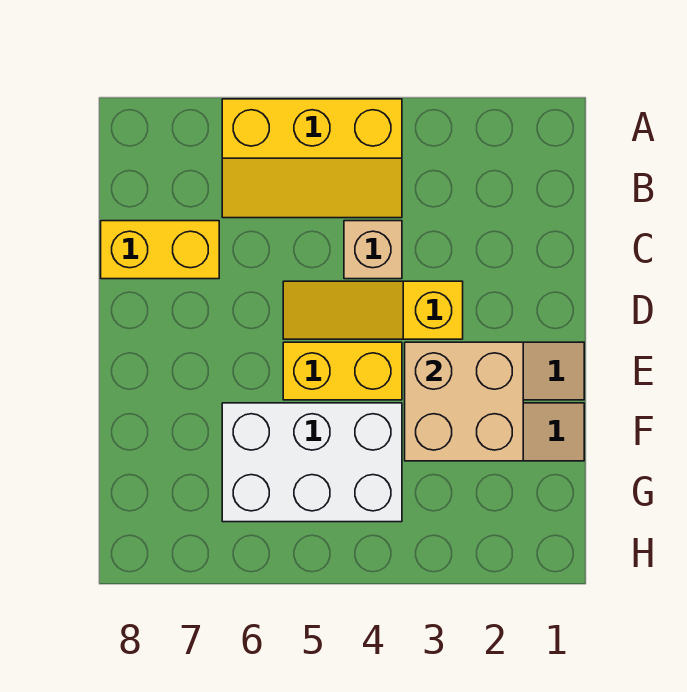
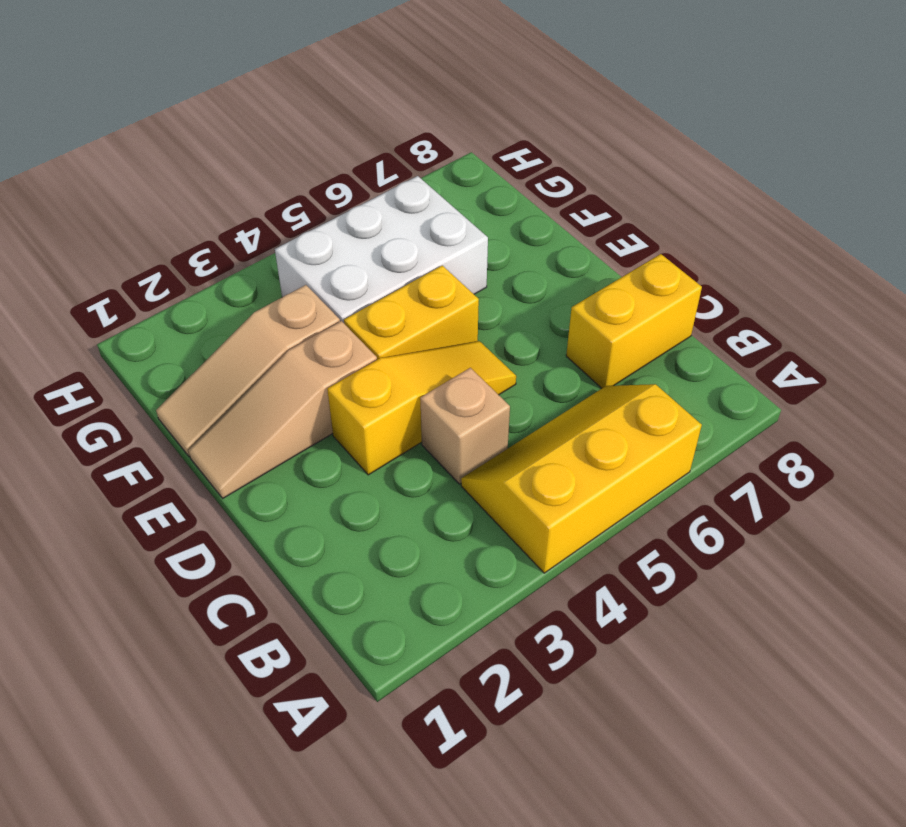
tan 2x2 brick [405,342,523,461] -> none

